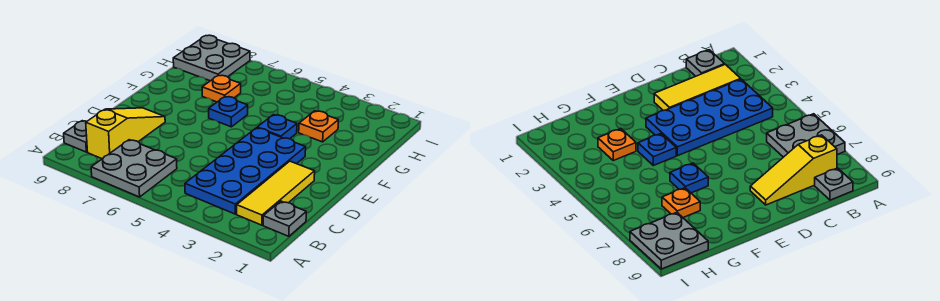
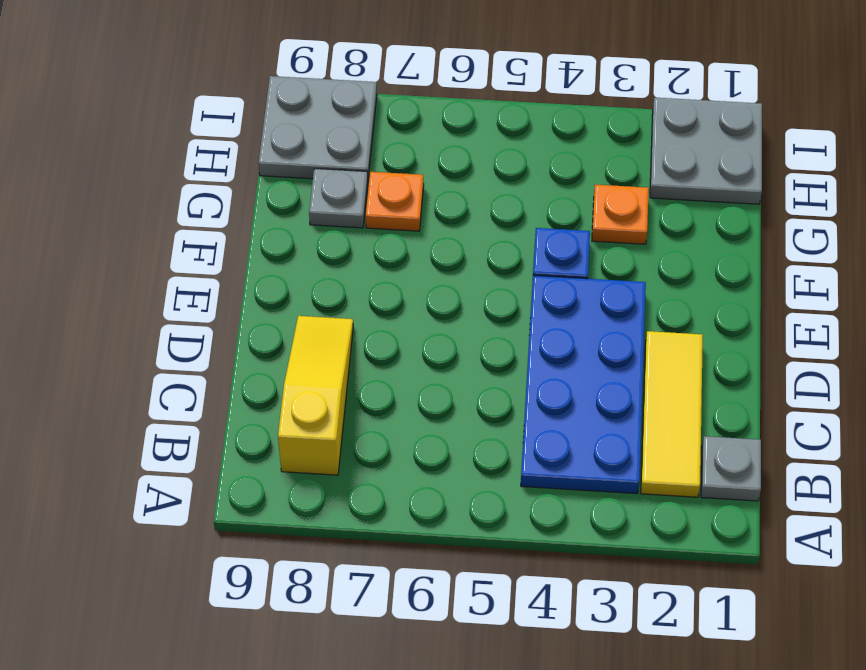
grey 2x2 plate [91,140,177,197] -> grey 2x2 plate moved to [650,98,762,204]
grey 1x1 plate [64,121,87,152] -> grey 1x1 plate moved to [309,168,368,228]
blue 1x1 plate [209,97,248,127] -> none

